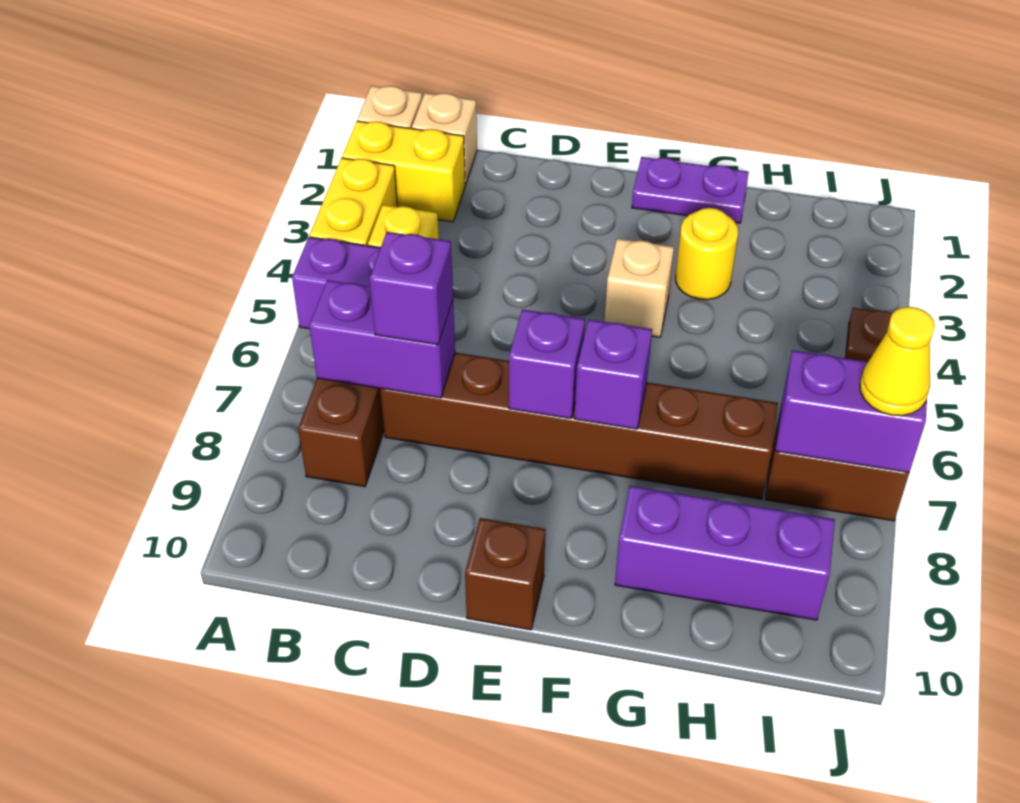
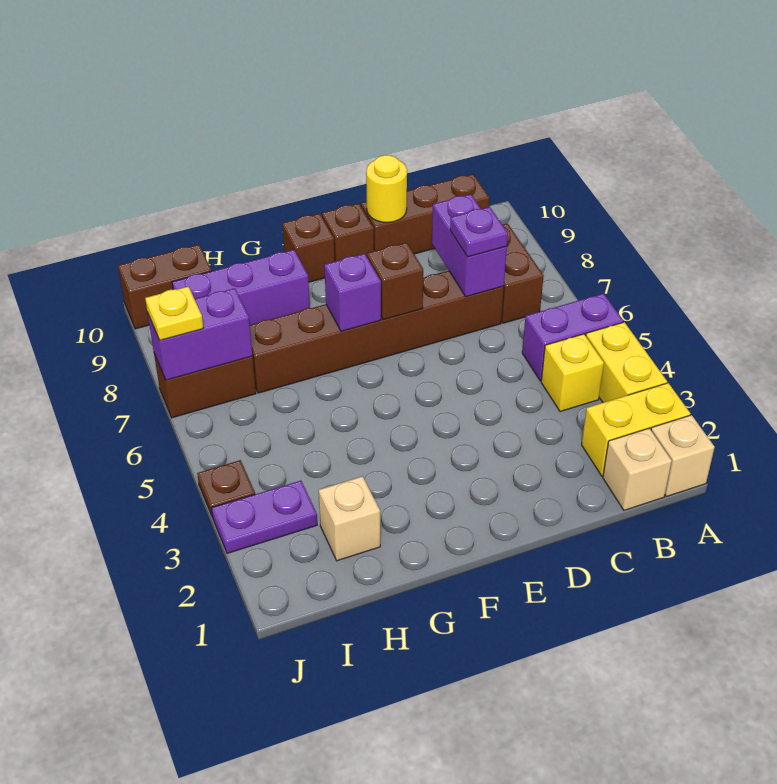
purple 1x2 brick [309,280,455,398] -> purple 1x2 brick turned to [432,194,507,296]
none -> brown 1x3 brick [361,174,489,254]
purple 1x1 brick [370,232,453,345] -> purple 1x1 plate [450,207,508,257]
purple 1x1 brick [509,309,585,419] -> brown 1x1 brick [367,243,423,320]
purple 1x2 plate [632,157,749,223] -> purple 1x2 plate moved to [212,481,317,553]
tan 1x1 brick [605,239,674,337] -> tan 1x1 brick moved to [319,476,380,561]
none -> brown 1x1 brick [282,213,335,282]
yellow 1x1 round brick [676,208,738,300] -> yellow 1x1 round brick moved to [366,155,407,223]
none -> brown 1x2 brick [118,245,211,329]
yellow 1x1 cone [860,307,935,416] -> yellow 1x1 plate [145,286,203,340]

